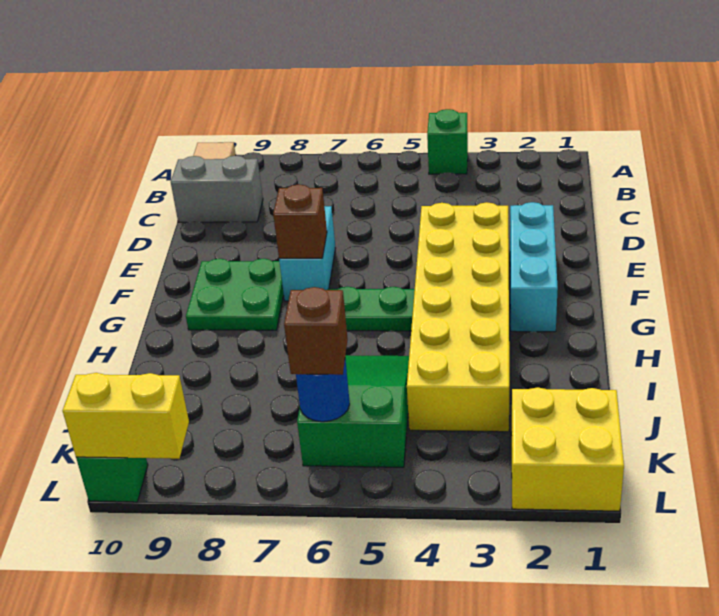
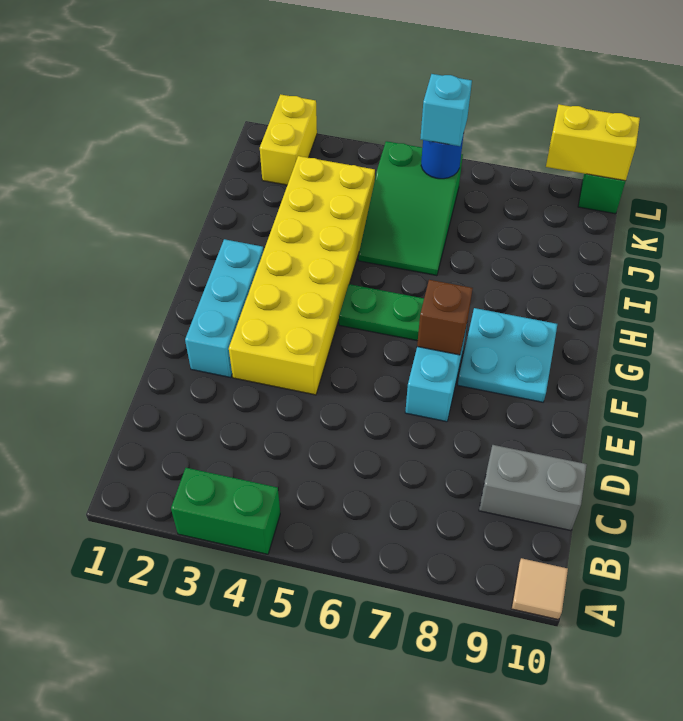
green 1x1 brick [427,109,468,174] -> green 1x2 brick [171,468,280,554]
green 2x2 plate [186,259,284,330] -> cyan 2x2 plate [458,308,557,402]
yellow 2x2 brick [511,387,624,511] -> yellow 1x2 brick [260,94,317,185]
brown 1x1 brick [284,287,348,375] -> cyan 1x1 brick [420,74,472,146]

